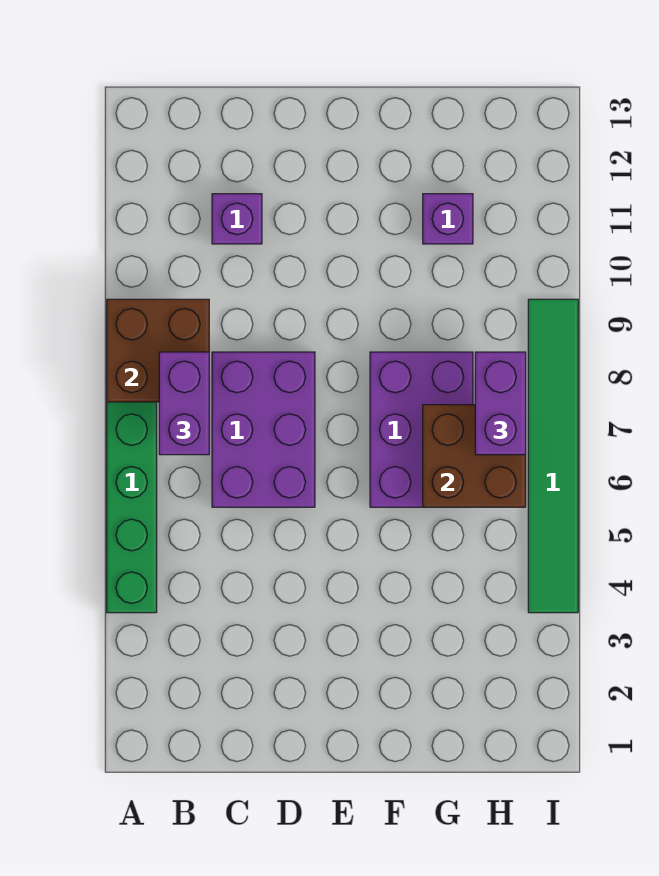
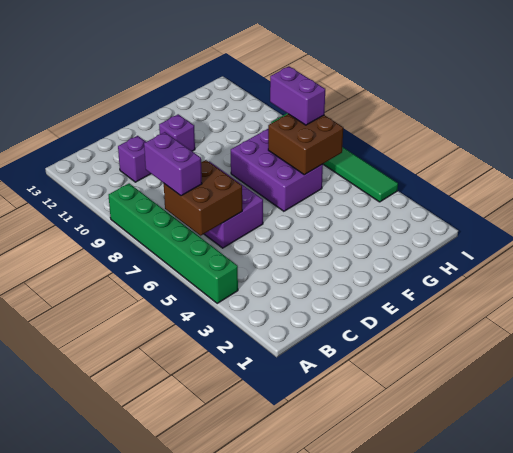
brown 2x2 brick [107,299,209,402] -> brown 2x2 brick moved to [164,160,242,236]
purple 1x1 brick [423,194,473,244] -> purple 1x1 brick moved to [159,114,195,151]

